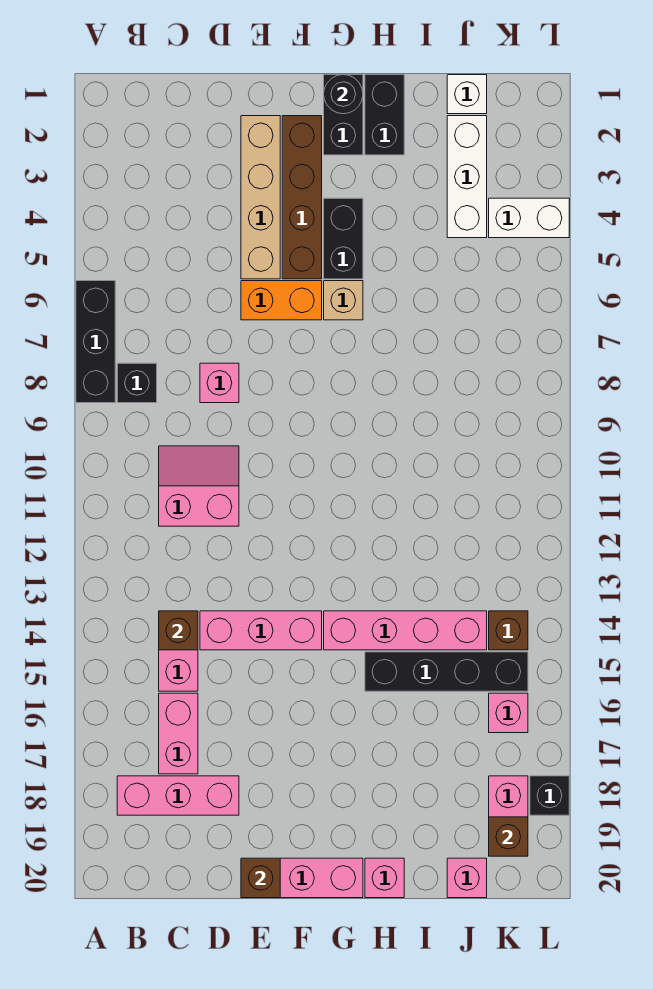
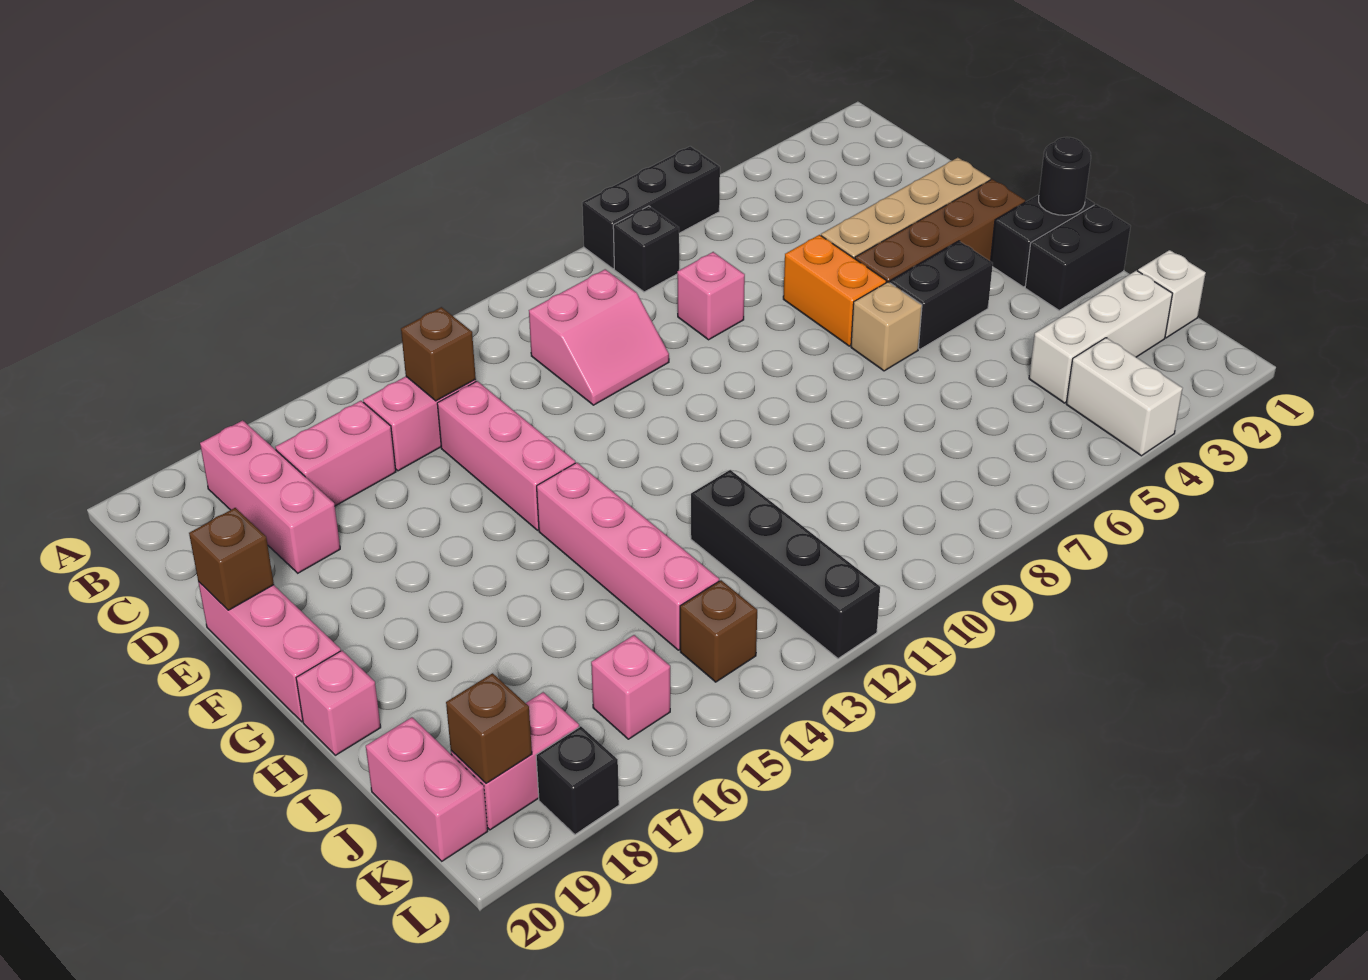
pink 2x2 slope [159,446,239,526] -> pink 2x2 slope turned to [529,269,669,405]
black 1x4 brick [365,652,528,691] -> black 1x4 brick moved to [691,470,880,659]
pink 1x1 brick [447,858,487,898] -> pink 1x2 brick [366,717,488,861]

